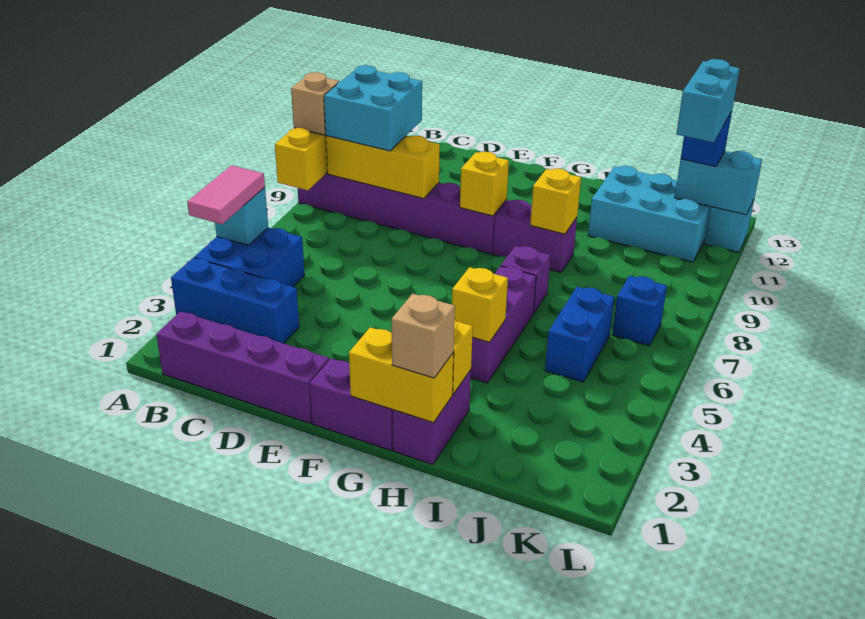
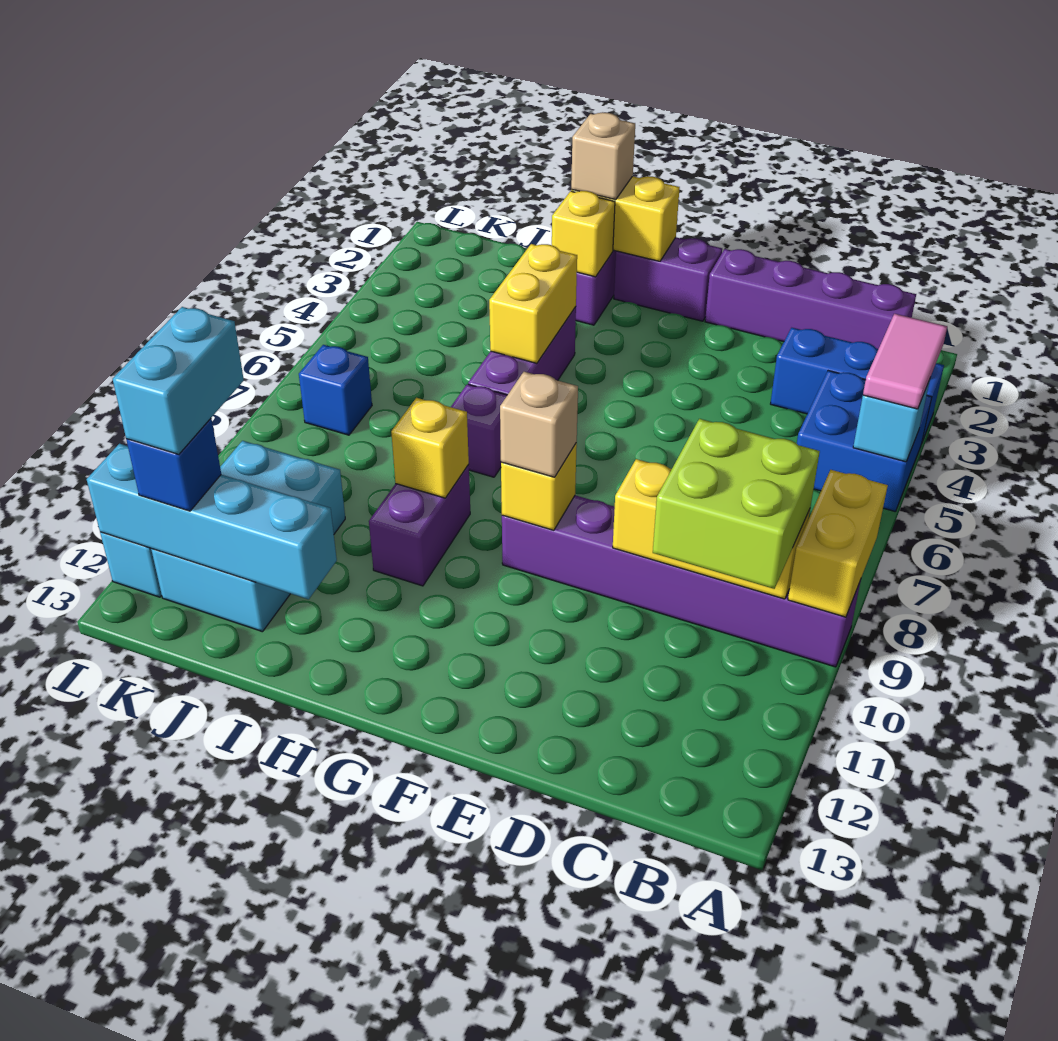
tan 1x1 brick [291,72,339,135] -> tan 1x1 brick moved to [500,372,578,477]
cyan 2x2 brick [324,65,422,151] -> lime 2x2 brick [653,419,820,589]
purple 1x2 brick [493,200,577,272] -> purple 1x2 brick turned to [369,465,470,586]
yellow 1x1 brick [452,267,508,342] -> yellow 1x2 brick [489,244,577,363]
cyan 2x3 brick [588,166,711,262] -> cyan 2x3 brick turned to [151,441,345,632]
blue 1x2 brick [545,287,615,382] -> none
cyan 1x2 brick [675,151,762,215] -> cyan 1x4 brick [87,444,337,599]

